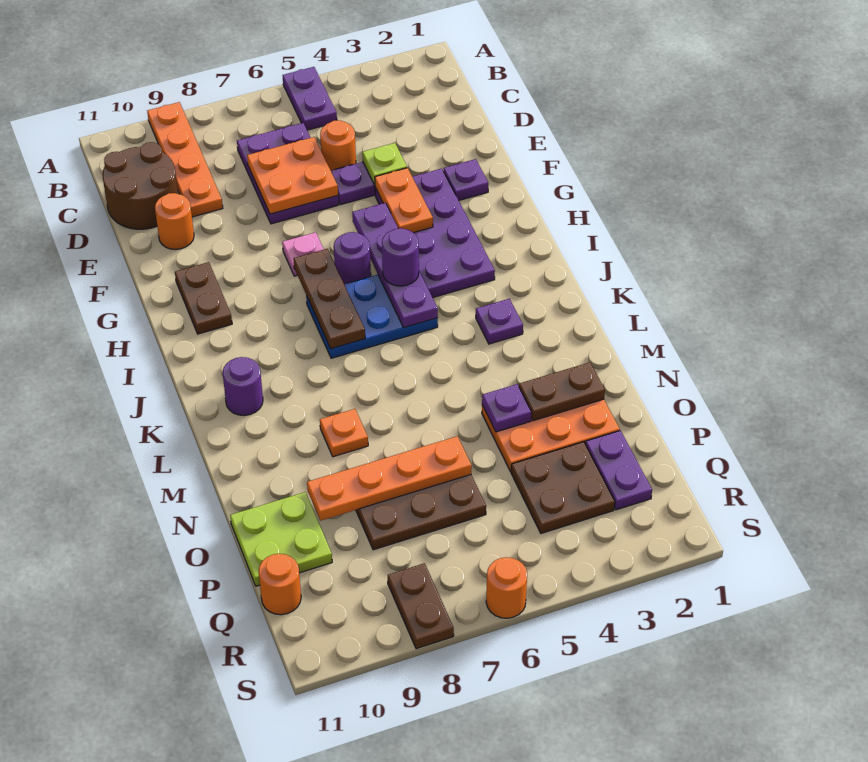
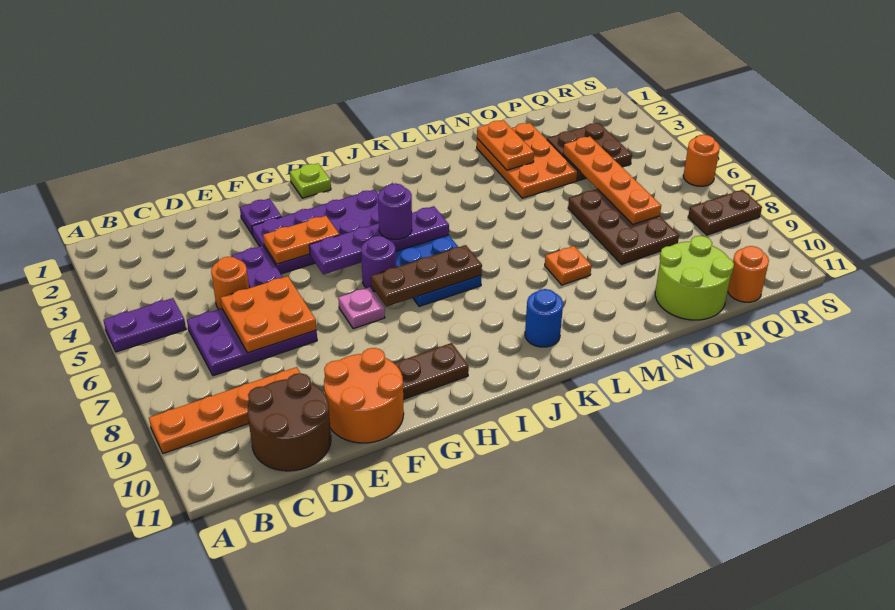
lime 1x1 plate [362,143,407,185] -> lime 1x1 plate moved to [290,163,331,198]
orange 1x1 round brick [155,193,194,249] -> orange 2x2 round brick [324,348,404,443]
purple 1x1 plate [476,299,523,344] -> none
purple 1x1 round brick [223,357,263,416] -> blue 1x1 round brick [525,289,563,347]
brown 1x2 plate [519,362,605,421] -> orange 1x2 plate [477,120,534,170]
purple 1x1 plate [482,384,532,432] -> none
orange 1x4 plate [307,436,472,521] -> orange 1x4 plate moved to [563,136,661,224]
lime 2x2 plate [230,492,332,586] -> lime 2x2 round brick [655,236,734,320]
purple 1x2 plate [585,431,652,510] -> none

